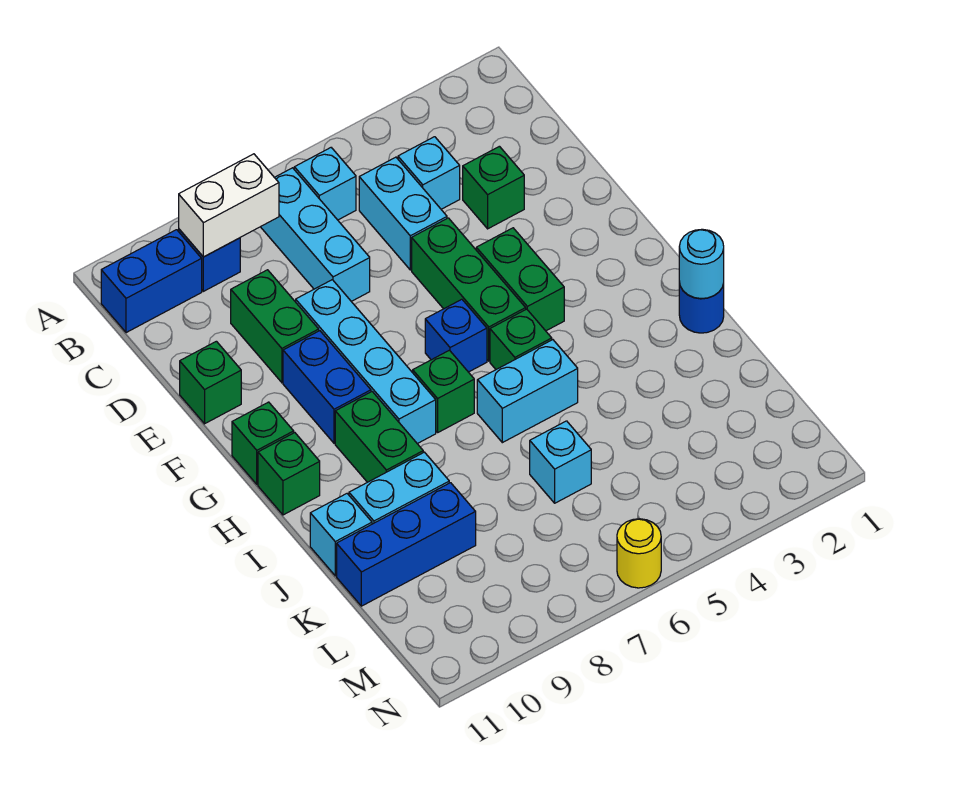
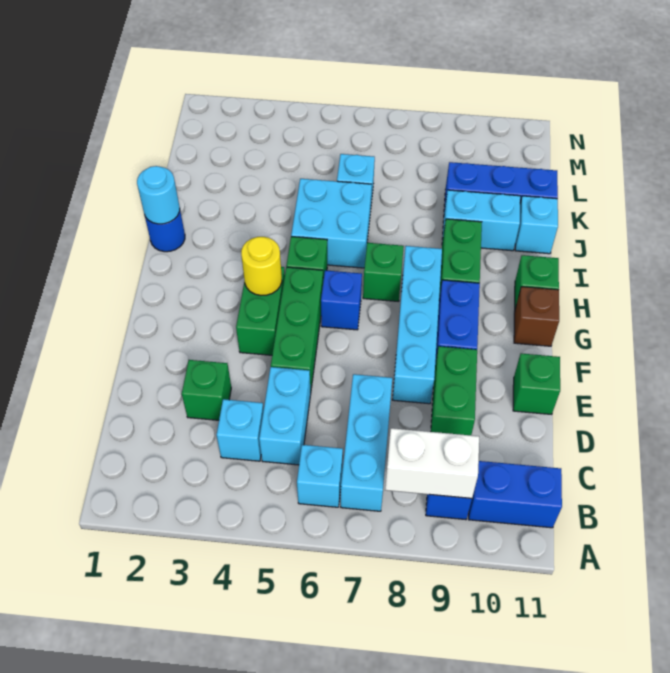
green 1x1 brick [232,402,294,484] -> brown 1x1 brick [514,287,559,346]
cyan 1x2 brick [477,340,578,443] -> cyan 2x2 brick [291,179,372,268]
yellow 1x1 round brick [617,519,661,588] -> yellow 1x1 round brick moved to [241,237,282,295]

